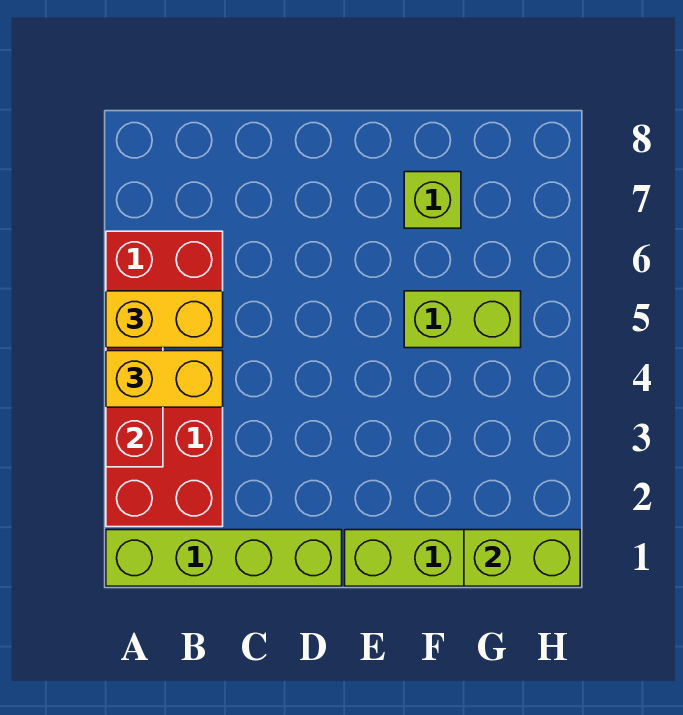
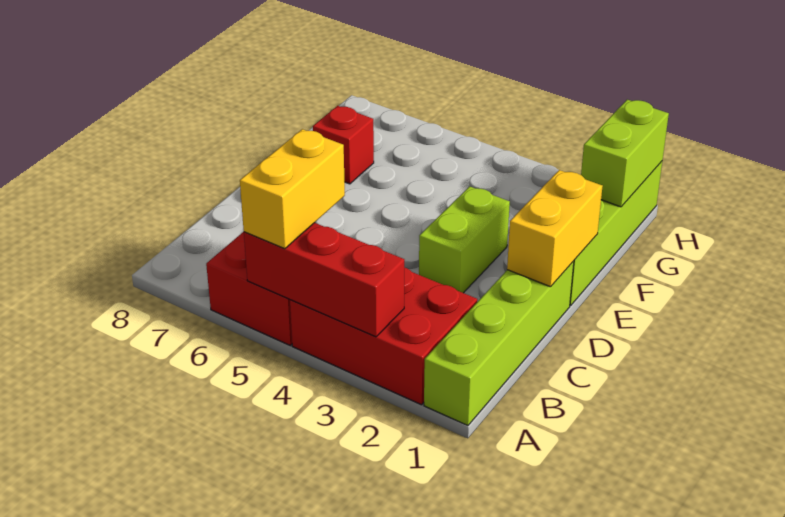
yellow 1x2 brick [106,351,223,407] -> yellow 1x2 brick moved to [507,170,603,287]
lime 1x2 brick [404,291,521,348] -> lime 1x2 brick moved to [419,186,510,293]
lime 1x1 brick [404,172,461,228] -> red 1x1 brick [313,106,374,184]

